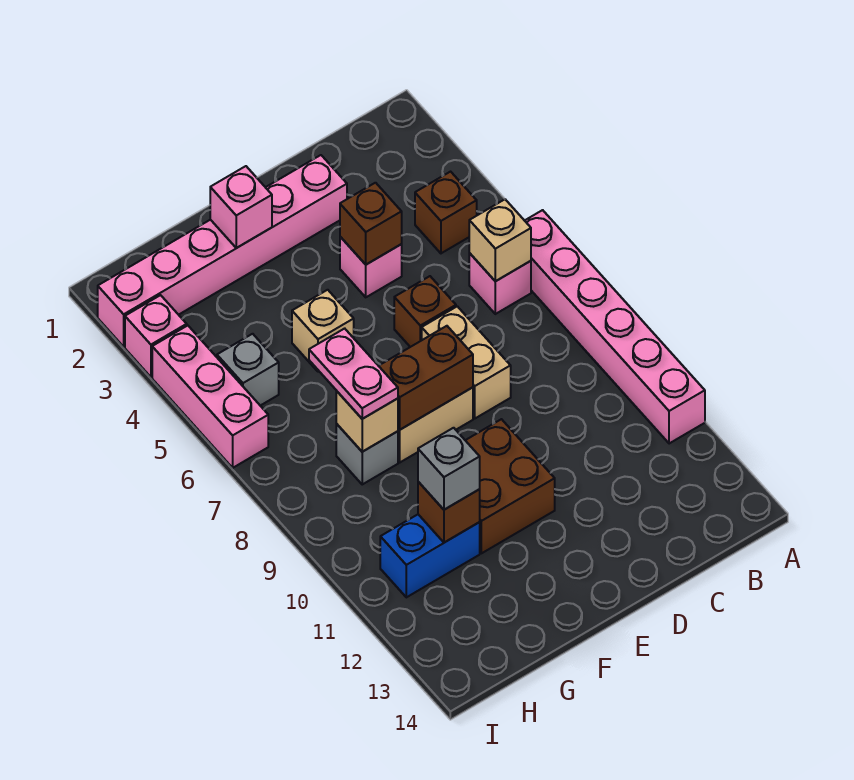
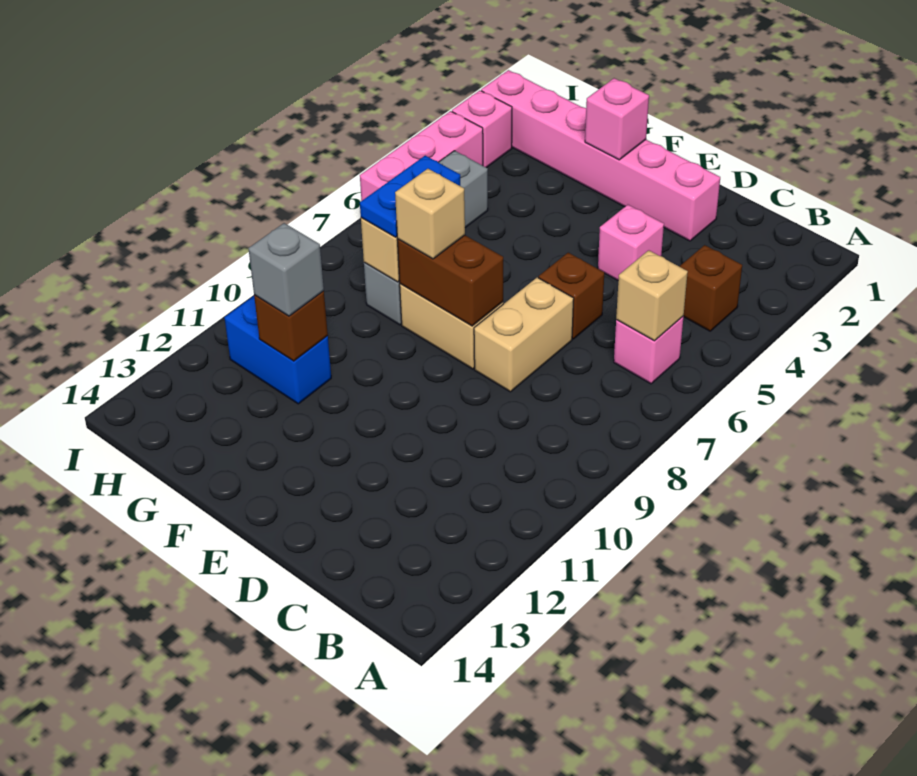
pink 1x6 brick [525,210,705,444] -> none
brown 1x1 brick [340,183,402,265] -> none
brown 2x2 brick [465,419,555,553] -> none
tan 1x1 brick [292,290,354,372] -> tan 1x1 brick moved to [395,169,465,259]
pink 1x2 plate [309,328,398,419] -> blue 1x2 plate [360,156,460,237]

